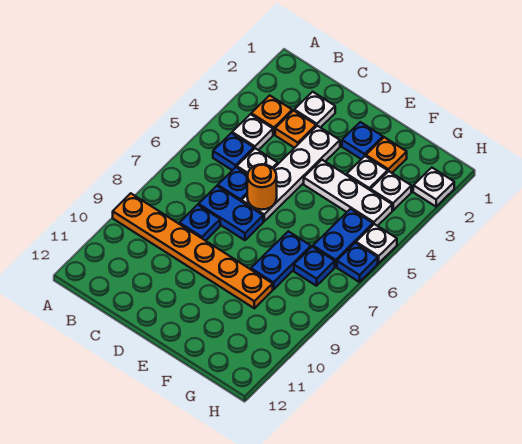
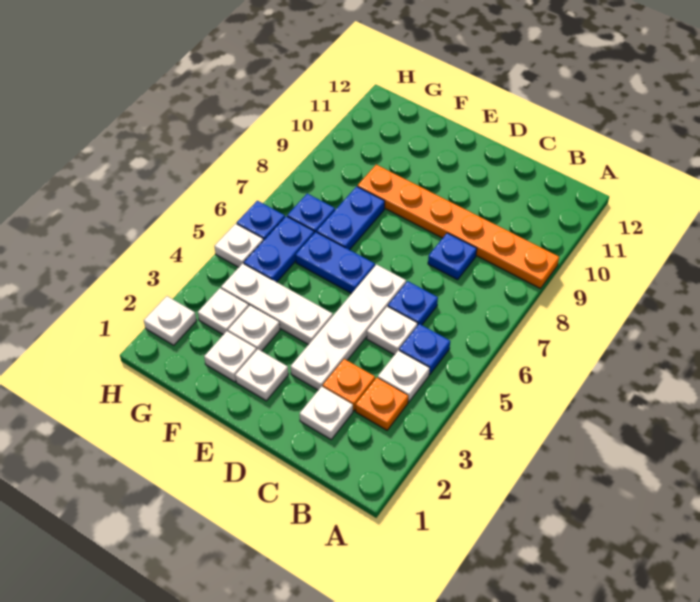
blue 1x2 plate [199,186,263,240] -> blue 1x2 plate moved to [296,232,375,294]
orange 1x1 round brick [247,164,277,210] -> none
blue 1x1 plate [342,122,383,159] -> white 1x1 plate [235,349,288,401]
orange 1x1 plate [366,137,407,173] -> white 1x1 plate [204,331,256,382]

